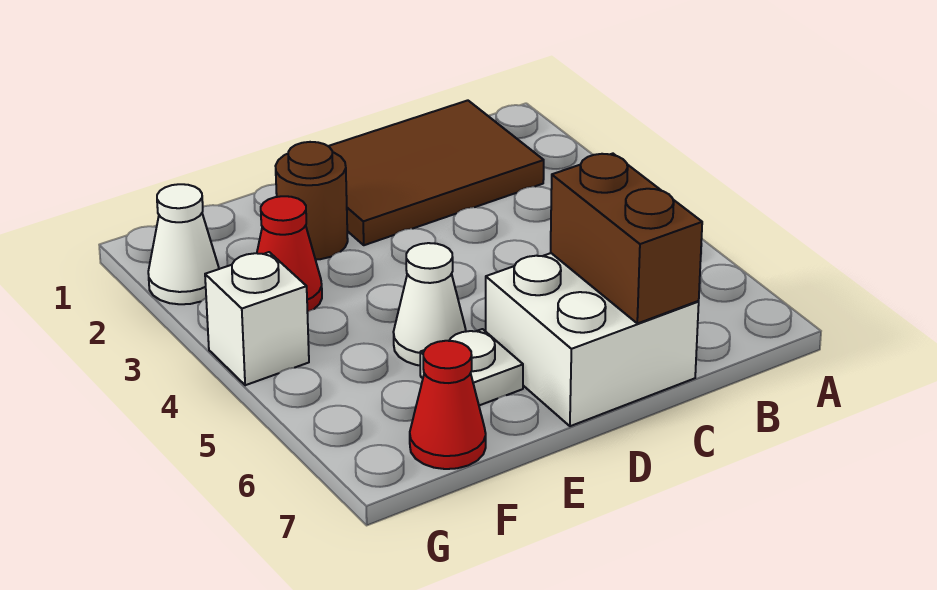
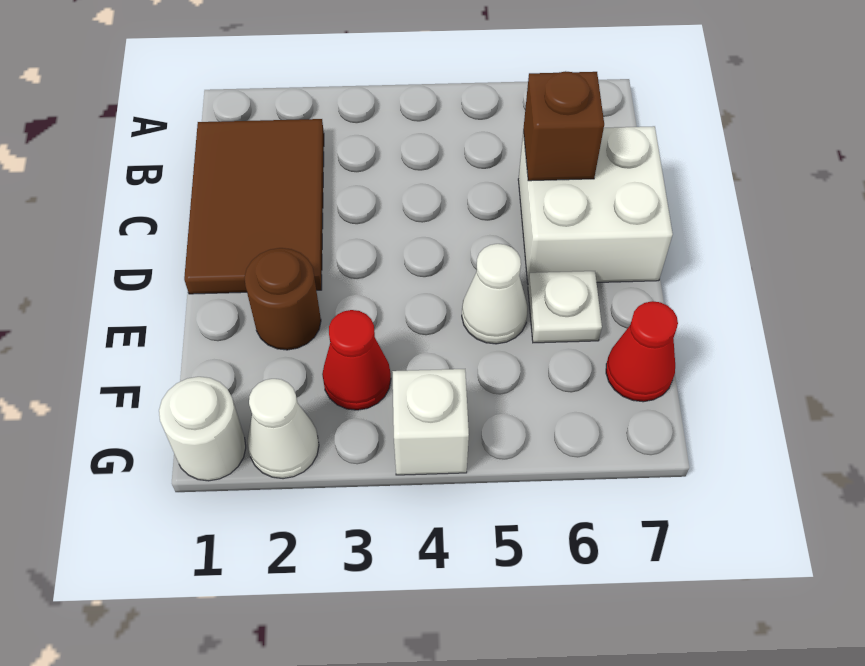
brown 1x2 brick [551,154,702,323] -> brown 1x1 brick [523,71,604,181]
none -> white 1x1 round brick [159,377,246,481]

